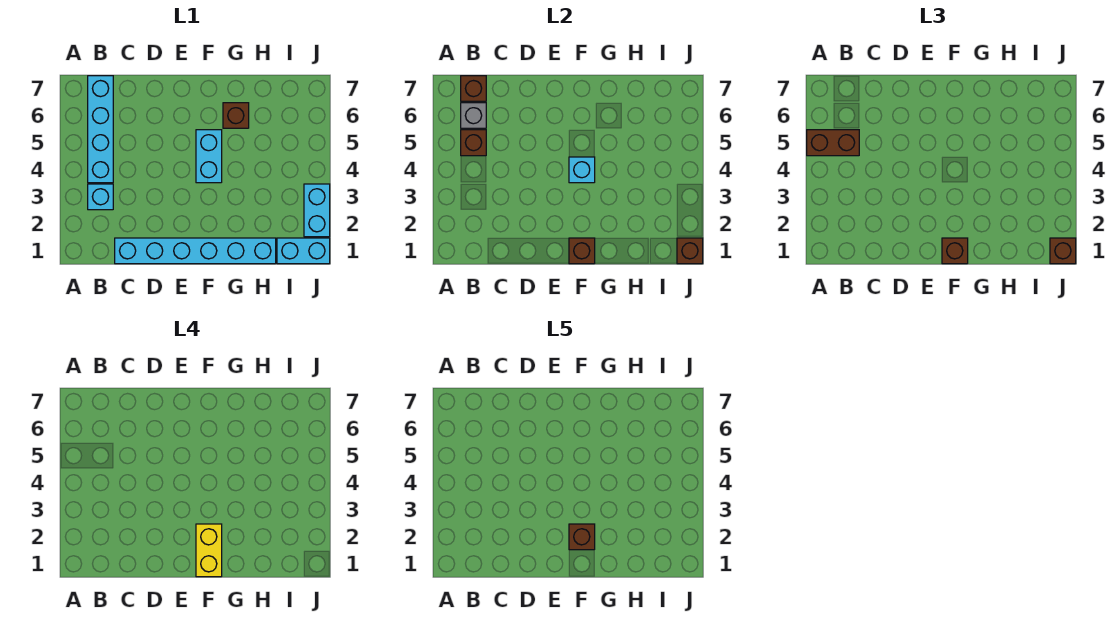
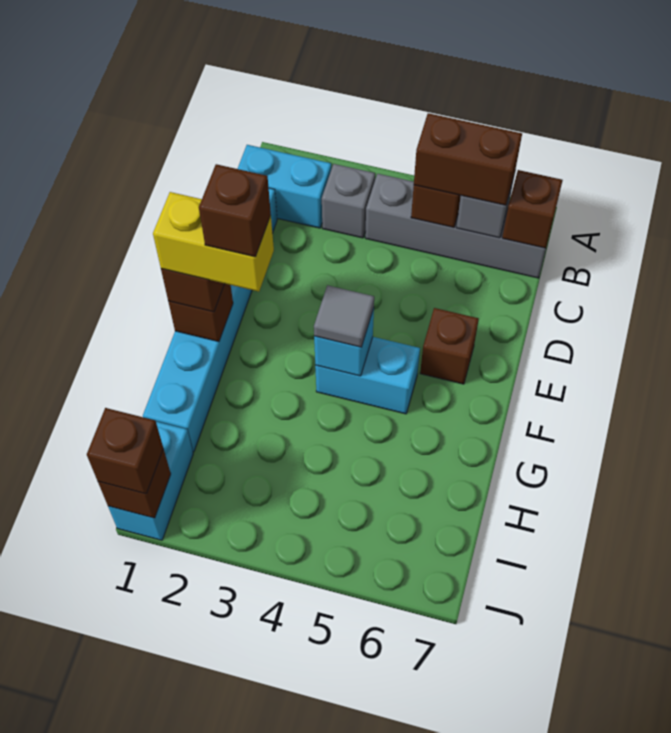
brown 1x2 brick [807,130,859,156] -> brown 1x2 brick turned to [414,113,522,205]
cyan 1x1 brick [88,184,113,210] -> grey 1x1 brick [322,164,375,238]
cyan 1x4 brick [88,76,113,183] -> grey 1x4 brick [365,174,546,278]
none -> grey 1x1 tile [314,285,374,347]
brown 1x1 brick [223,103,249,128] -> brown 1x1 brick moved to [420,308,479,384]
cyan 1x2 brick [304,184,330,237] -> cyan 1x2 brick moved to [238,145,331,228]

